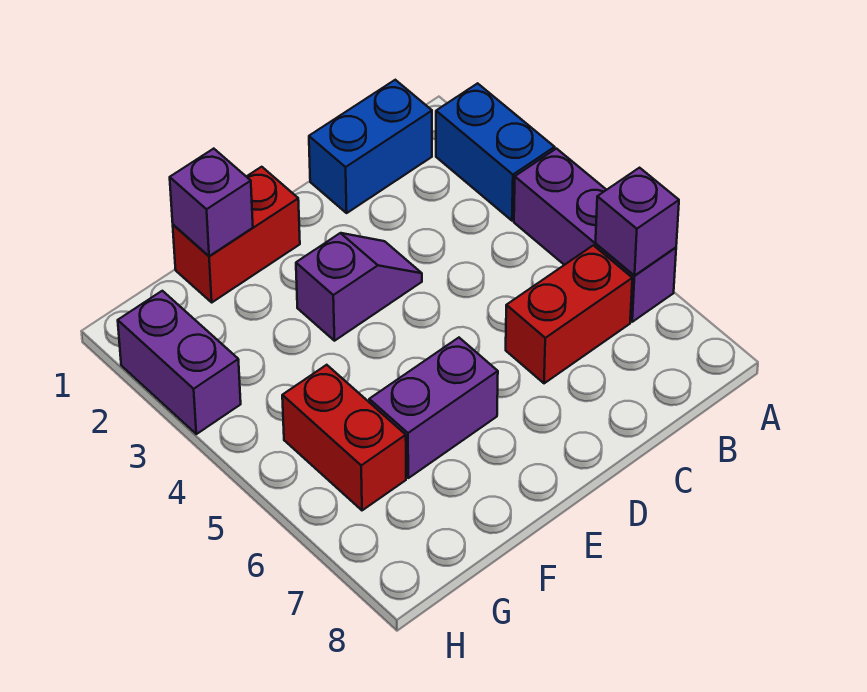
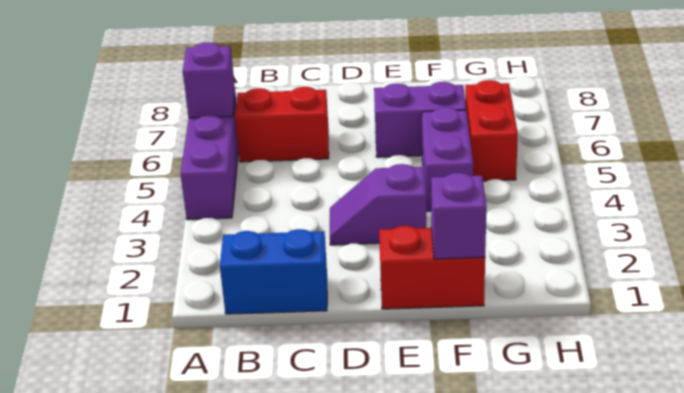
blue 1x2 brick [436,83,555,221] -> none
purple 1x2 brick [118,291,241,434] -> purple 1x2 brick moved to [422,107,473,212]

